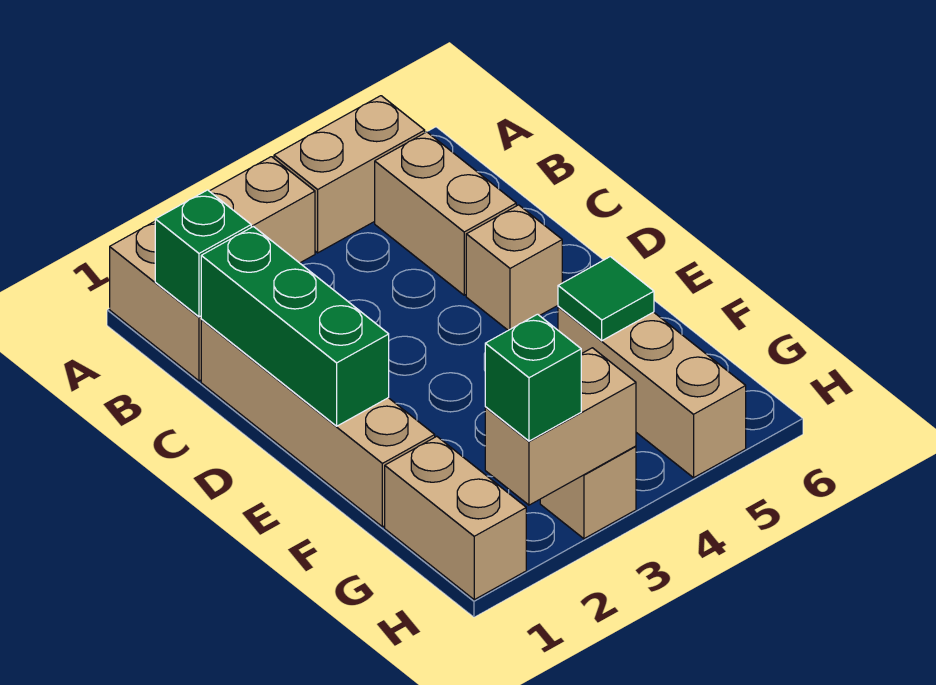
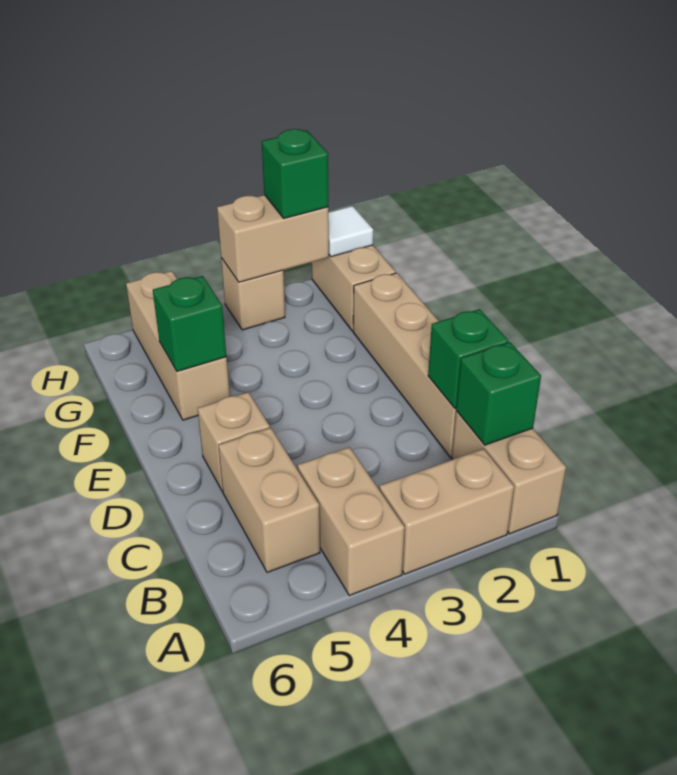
tan 1x2 brick [274,96,425,253] -> tan 1x2 brick turned to [298,447,405,595]
green 1x3 brick [201,226,389,426] -> green 1x1 brick [428,309,509,408]
green 1x1 tile [558,257,654,341] -> green 1x1 brick [153,276,226,371]
none -> white 1x1 tile [328,206,373,257]

